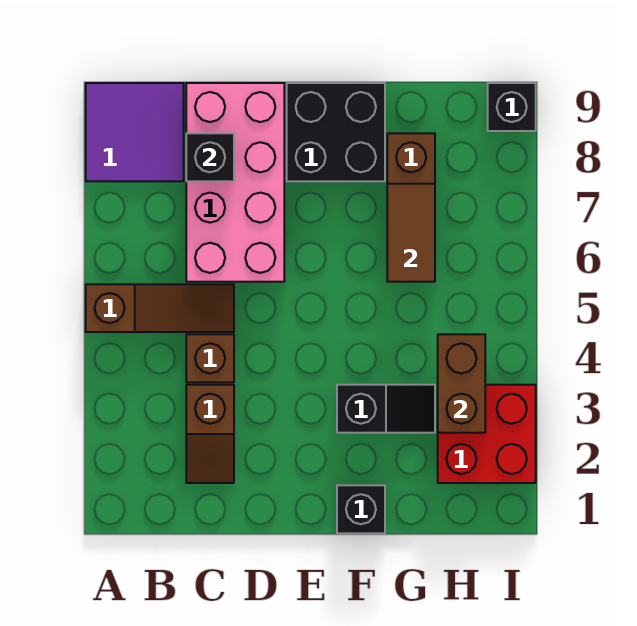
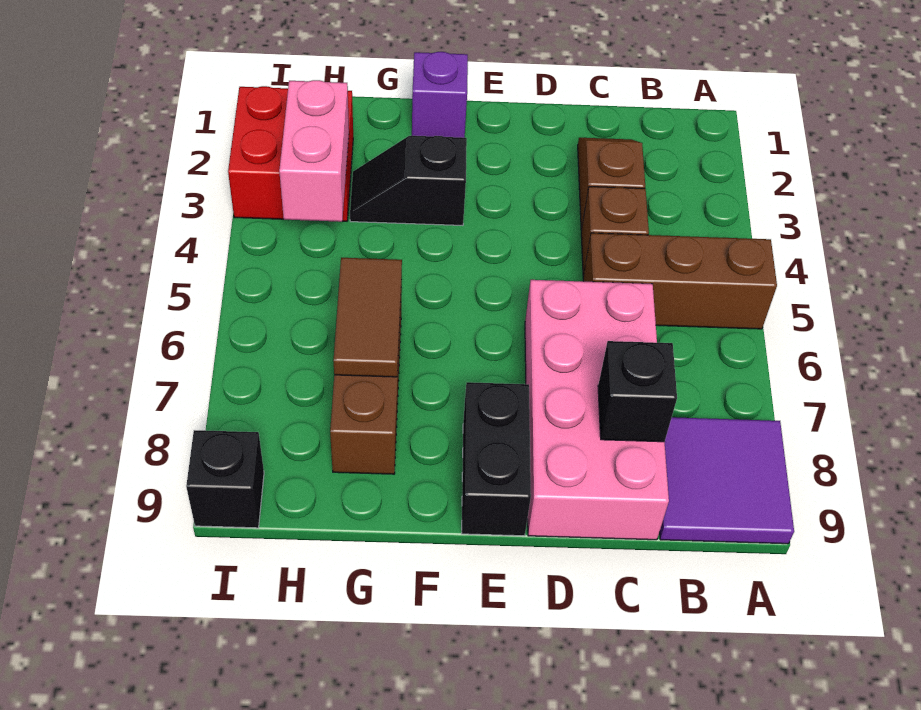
brown 1x3 slope [86,284,234,332] -> brown 1x3 brick [583,233,777,329]
black 2x2 brick [287,83,385,181] -> black 1x2 brick [462,382,531,536]
black 1x1 brick [337,485,385,533] -> purple 1x1 brick [412,52,468,138]
brown 1x2 brick [438,334,485,433] -> pink 1x2 brick [279,80,349,222]

